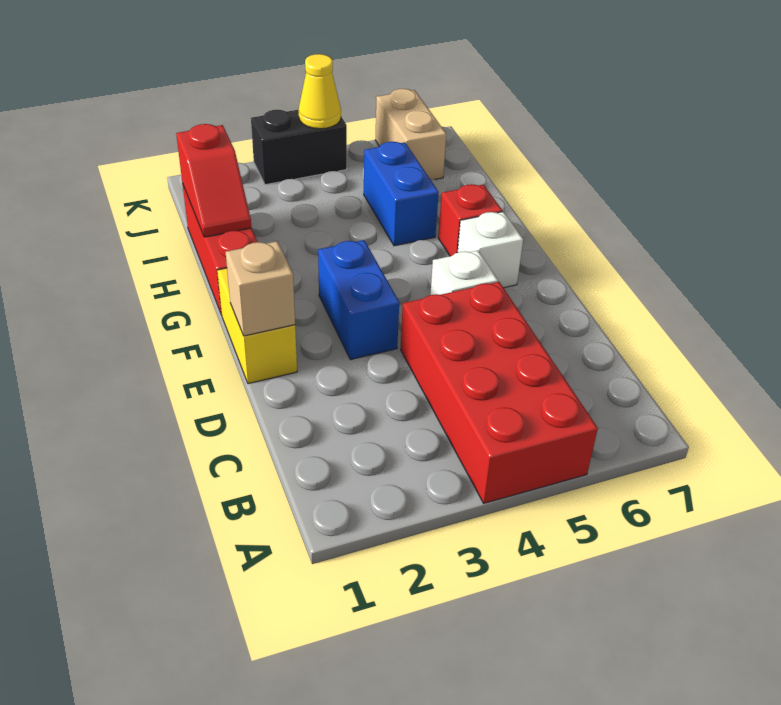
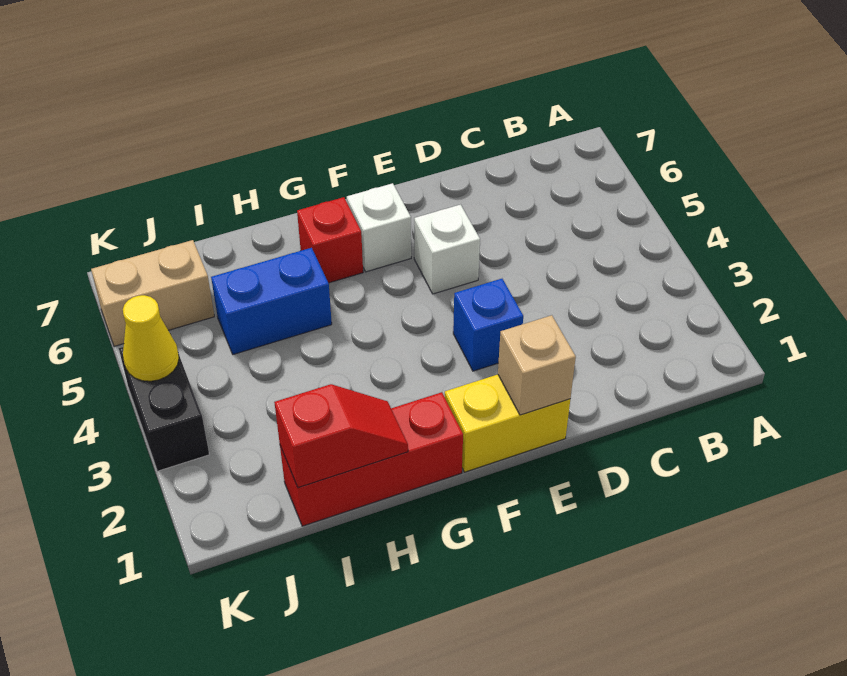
red 2x4 brick [401,282,598,503] -> none
blue 1x2 brick [318,240,399,360] -> blue 1x1 brick [453,279,523,371]

